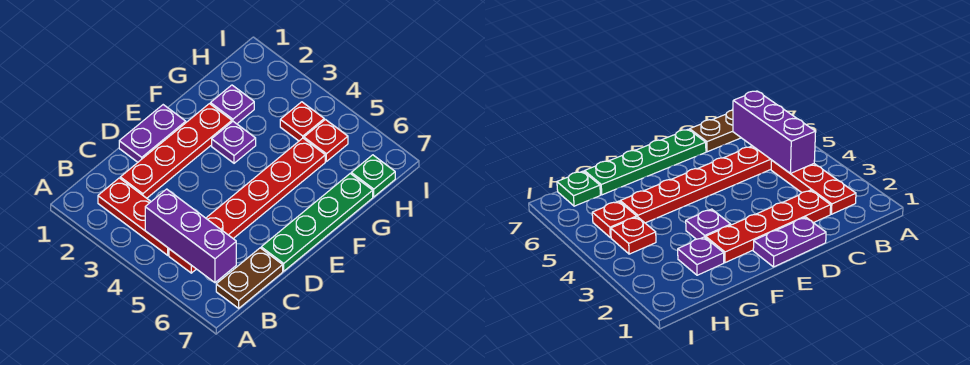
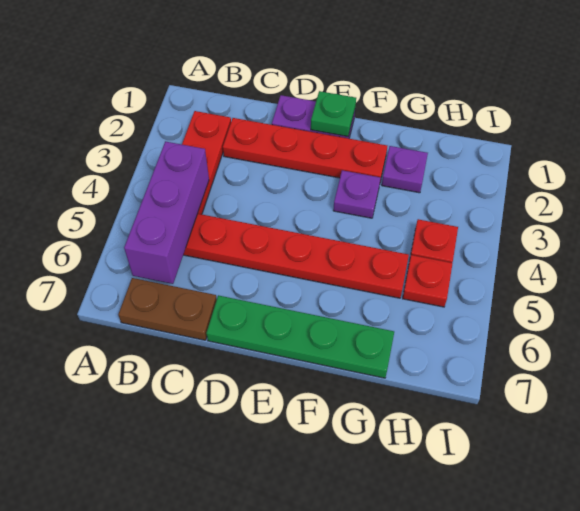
green 1x1 plate [351,155,395,197] -> green 1x1 plate moved to [311,91,356,137]

